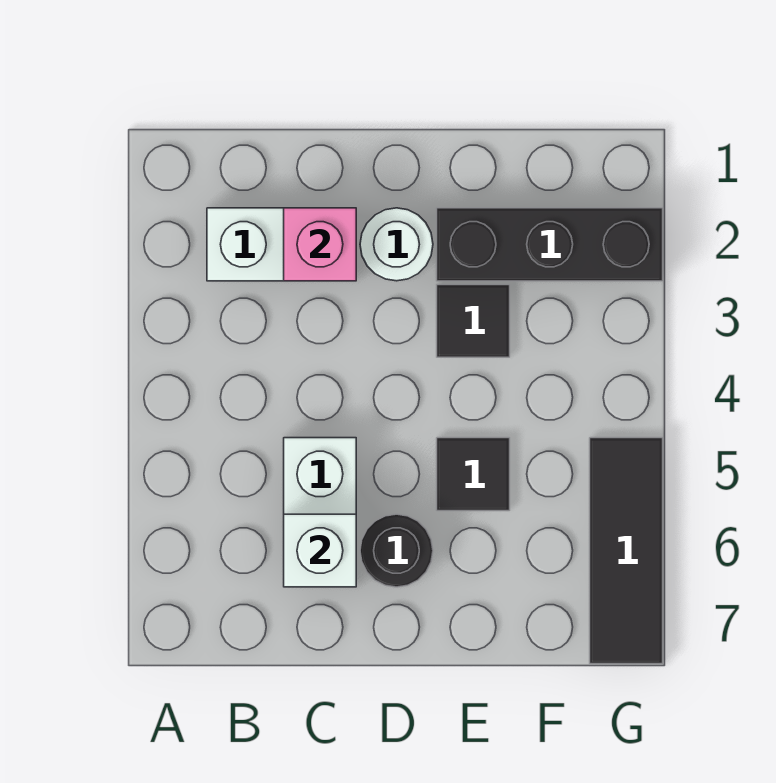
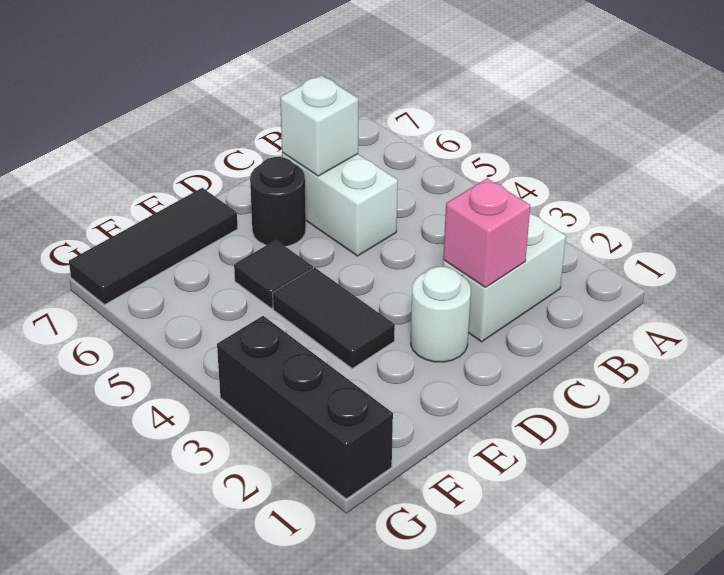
black 1x3 brick [437,208,663,281] -> black 1x3 brick turned to [217,316,393,499]
black 1x1 tile [437,285,510,357] -> black 1x2 tile [273,268,395,368]
black 1x3 tile [590,438,663,664] -> black 1x3 tile turned to [69,188,238,304]

